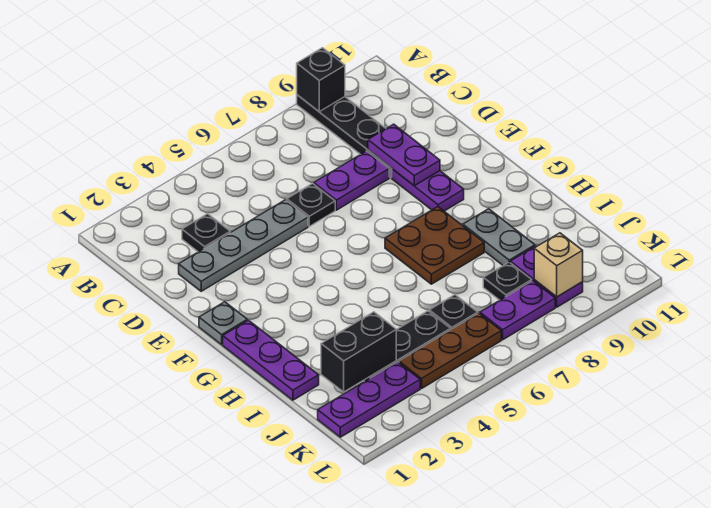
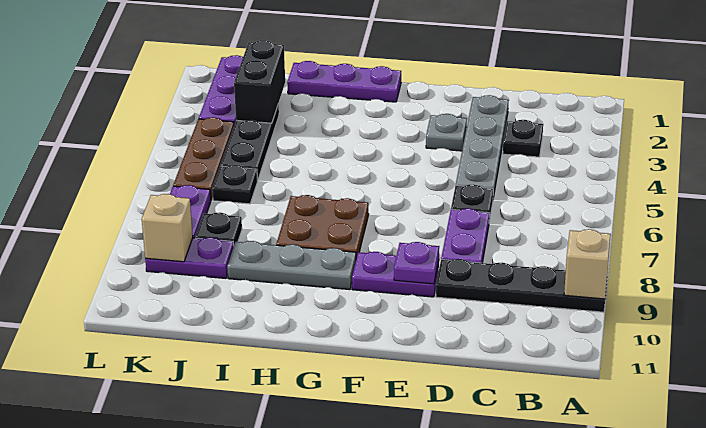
black 1x1 brick [297,48,345,112] -> tan 1x1 brick [564,229,611,299]
purple 1x2 plate [368,124,440,186] -> purple 1x1 plate [394,242,439,284]
grey 1x1 plate [199,302,247,345] -> grey 1x1 plate moved to [426,114,467,151]
grey 1x2 plate [463,209,535,265] -> grey 1x3 plate [227,241,356,290]

